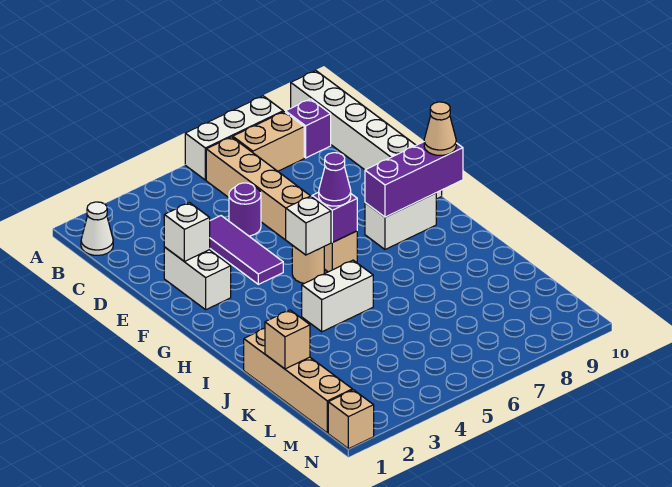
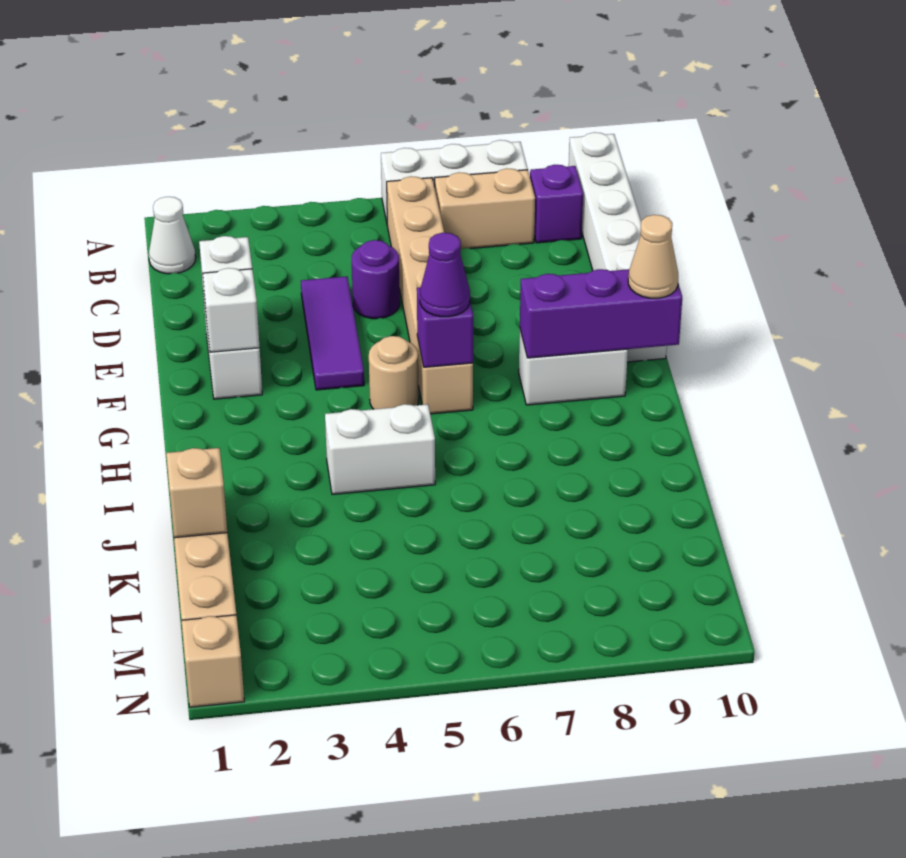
white 1x1 brick [286,196,331,255] -> white 1x1 brick moved to [203,268,260,352]

